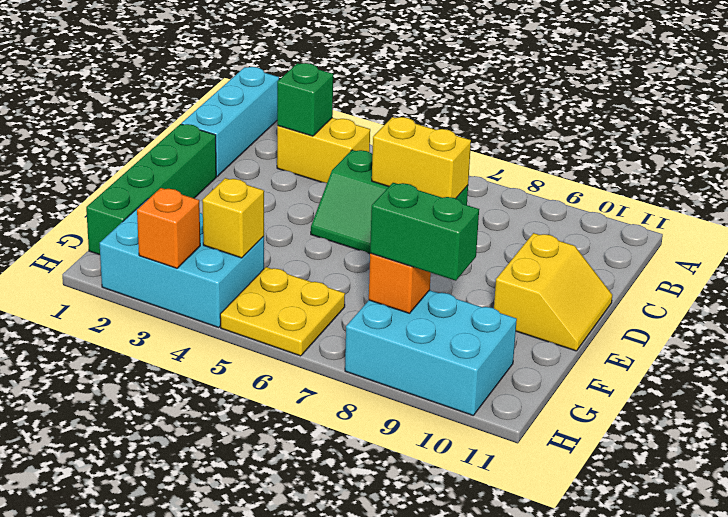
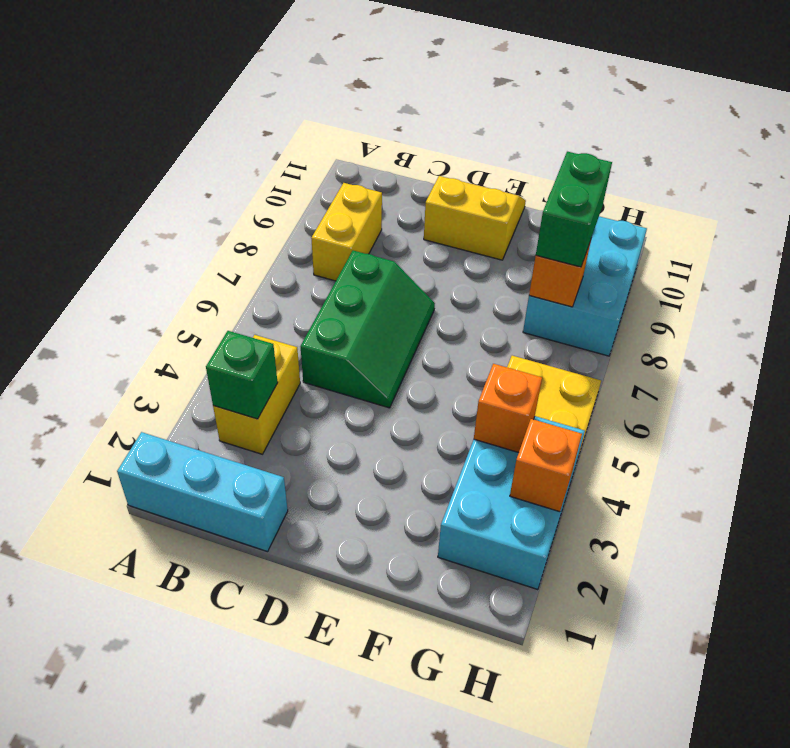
yellow 1x2 brick [372,117,471,198] -> yellow 1x2 brick moved to [311,183,382,281]
green 1x4 brick [86,124,216,255] -> none
yellow 1x1 brick [202,178,264,258] -> orange 1x1 brick [474,364,542,453]

